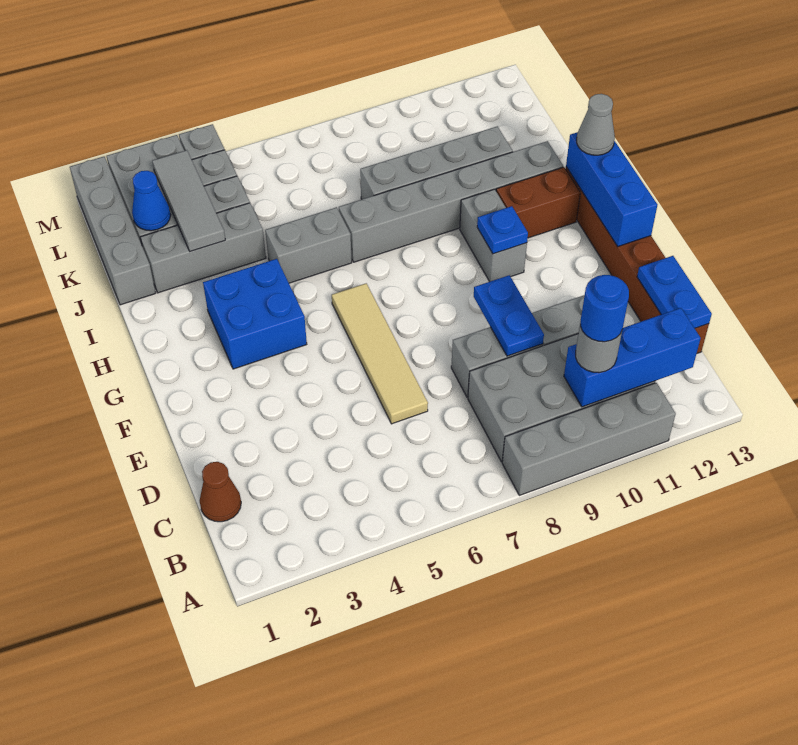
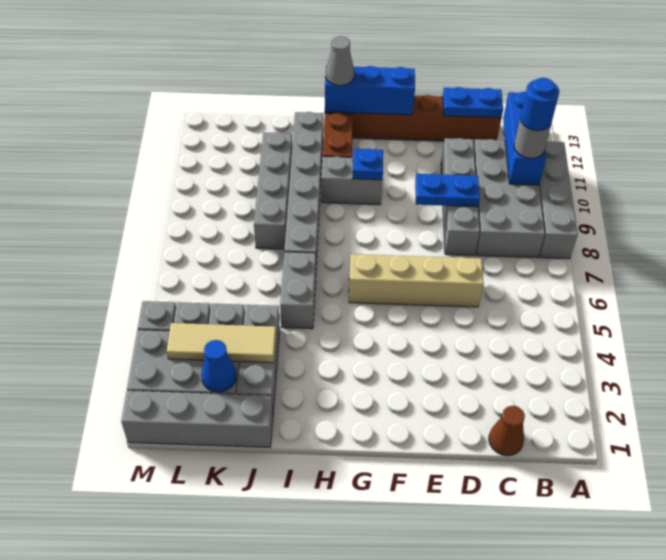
tan 1x4 tile [332,283,428,424] -> tan 1x4 brick [349,254,483,307]
blue 2x2 brick [203,259,307,369] -> none
grey 1x3 tile [152,150,225,251] -> tan 1x3 tile [167,323,276,363]

